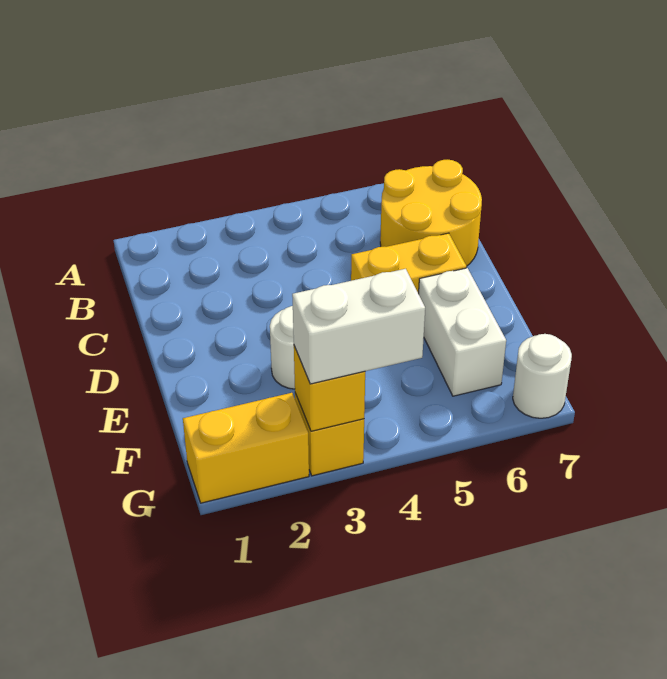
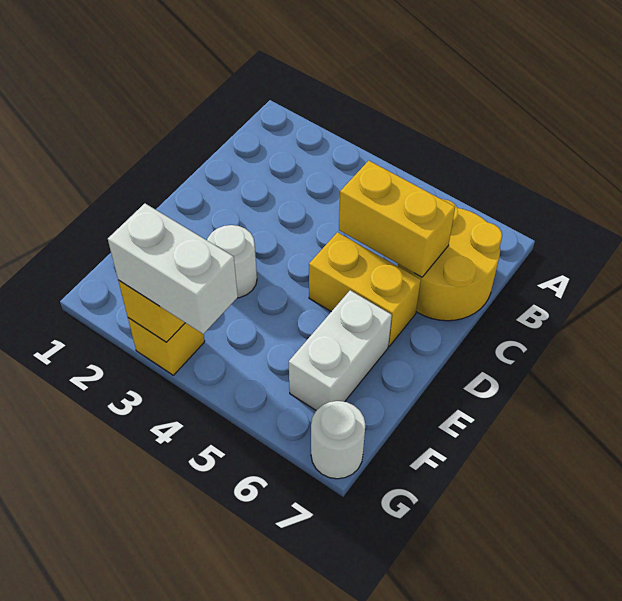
yellow 1x2 brick [183,393,309,503] -> yellow 1x2 brick moved to [339,161,455,277]

